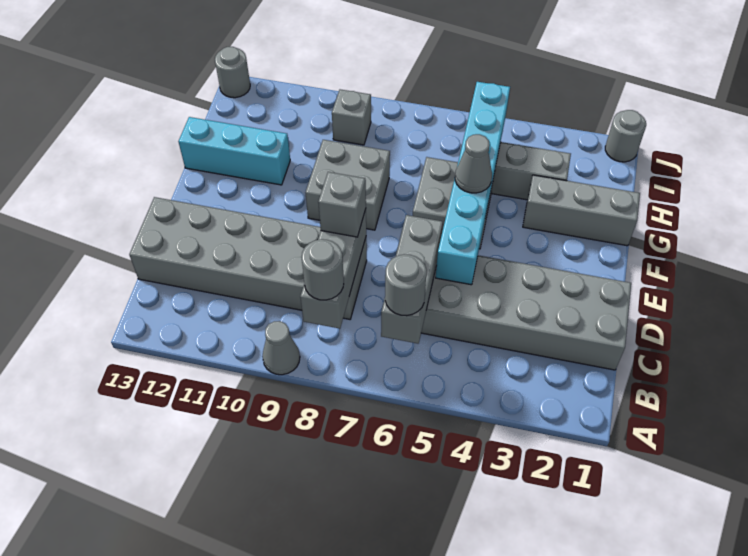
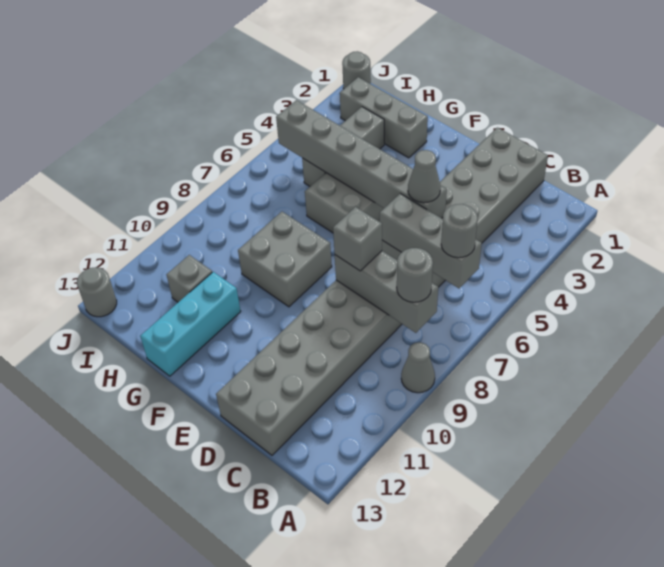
cyan 1x6 brick [436,82,510,285] -> grey 1x6 brick [276,100,447,218]
grey 1x1 cone [455,134,492,193] -> grey 1x1 cone moved to [408,150,441,203]
grey 1x3 brick [523,175,640,246] -> grey 1x3 brick turned to [340,77,428,158]
grey 1x1 brick [332,89,371,145] -> grey 1x1 brick moved to [167,255,212,302]

